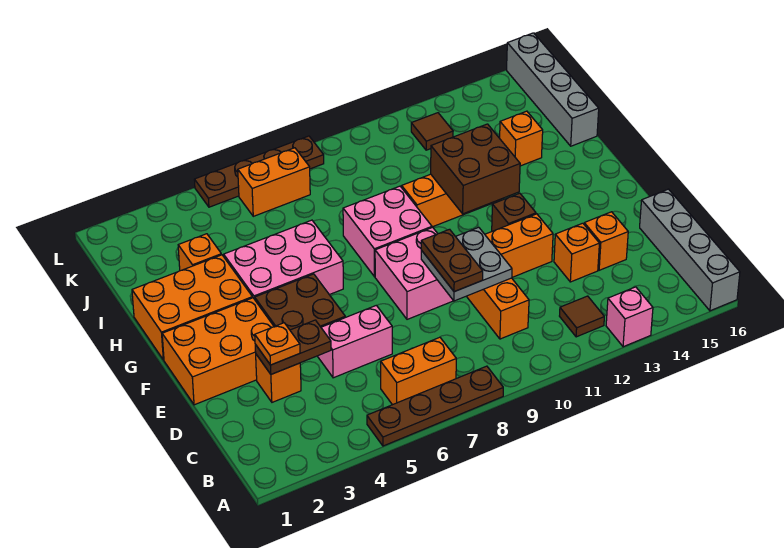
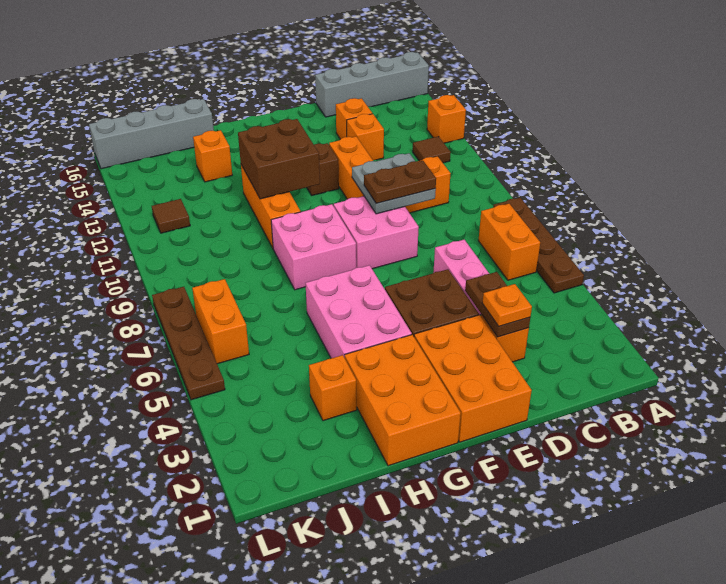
pink 1x1 brick [606,287,653,347] -> orange 1x1 brick [427,95,466,143]

